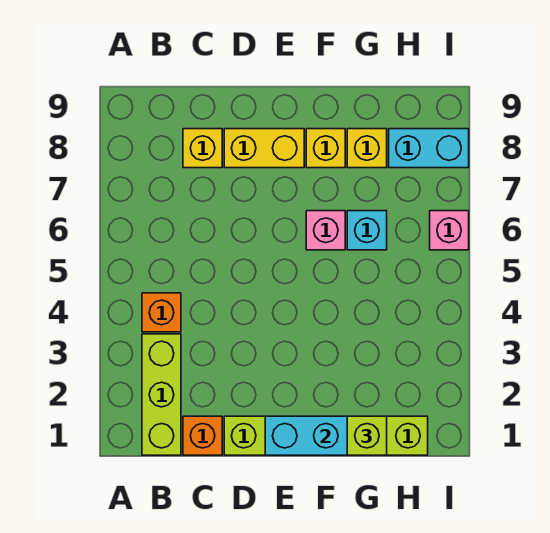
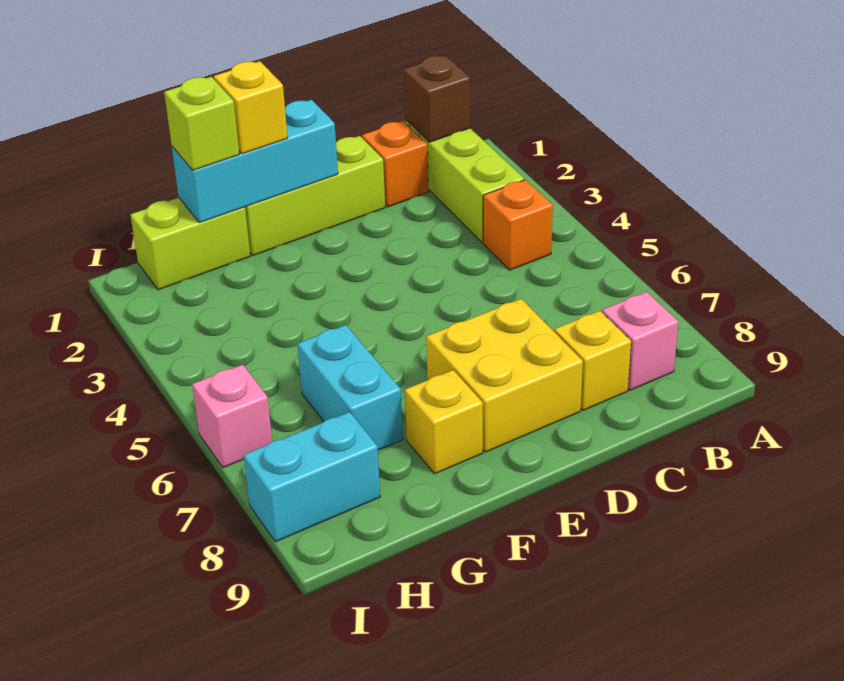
none -> brown 1x1 brick [404,55,471,142]
yellow 1x2 brick [224,129,304,168] -> yellow 2x2 brick [426,299,583,452]
pink 1x1 brick [306,211,345,250] -> pink 1x1 brick moved to [602,292,678,390]
cyan 1x1 brick [347,211,387,250] -> cyan 1x2 brick [298,325,403,450]
yellow 1x1 brick [347,129,387,168] -> yellow 1x1 brick moved to [214,61,288,154]

